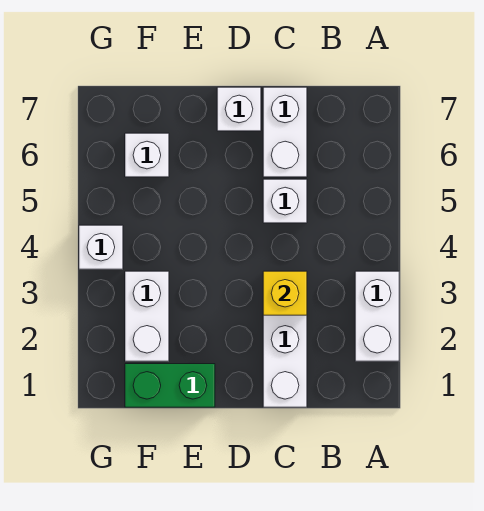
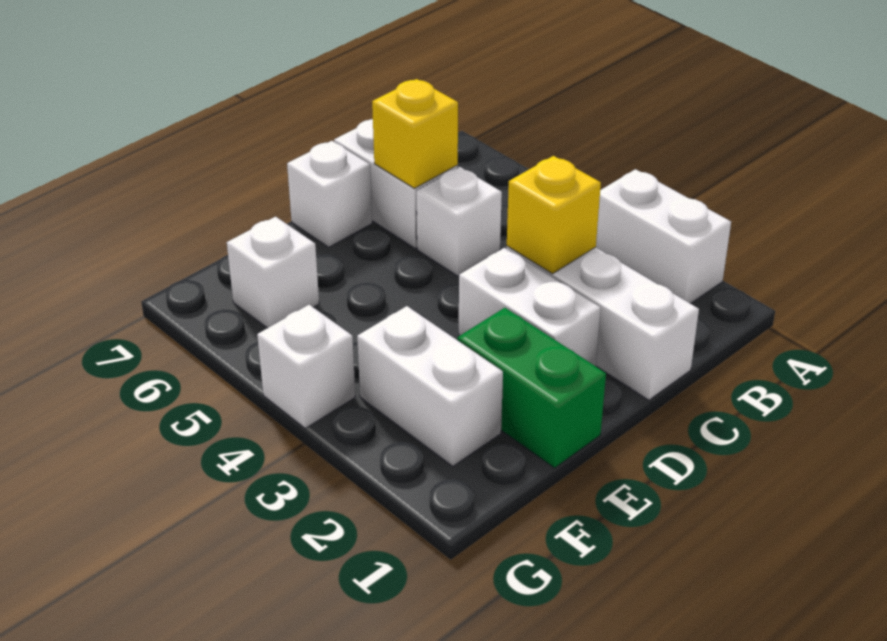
none -> yellow 1x1 brick [372,79,458,188]
none -> white 1x2 brick [459,248,601,366]
green 1x2 brick [125,364,215,407] -> green 1x2 brick turned to [457,308,606,468]

